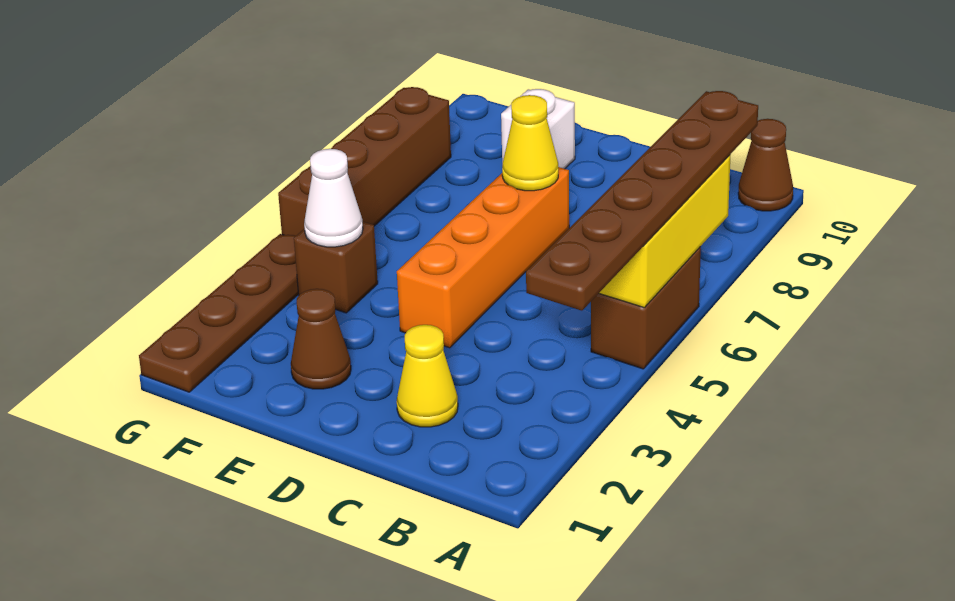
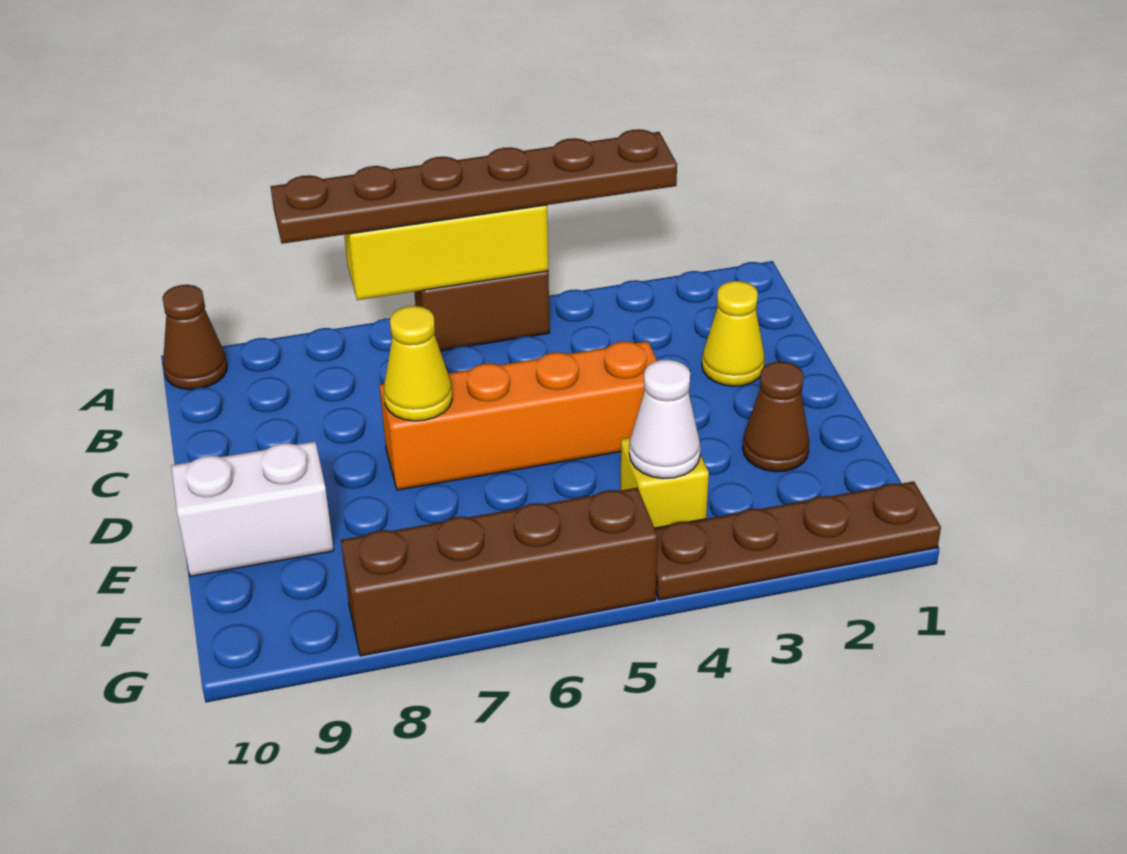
white 1x1 brick [501,89,575,169] -> white 1x2 brick [171,442,334,576]
brown 1x1 brick [294,221,378,313] -> yellow 1x1 brick [620,437,709,528]

